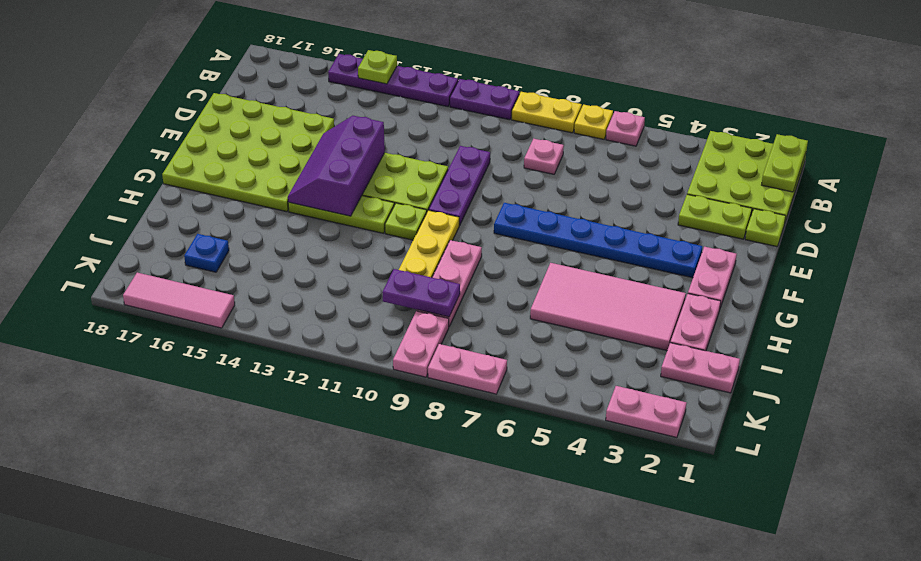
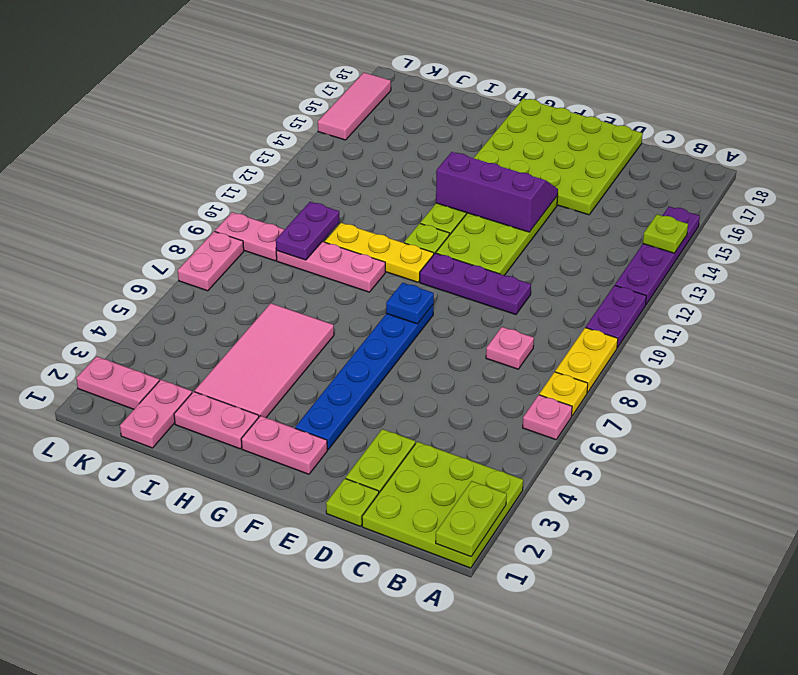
lime 1x2 plate [762,134,808,192] -> lime 1x2 plate turned to [436,481,507,557]
blue 1x1 plate [184,234,229,272] -> blue 1x1 plate moved to [386,283,434,324]
pink 1x2 plate [606,386,686,438] -> pink 1x2 plate turned to [76,356,159,409]

